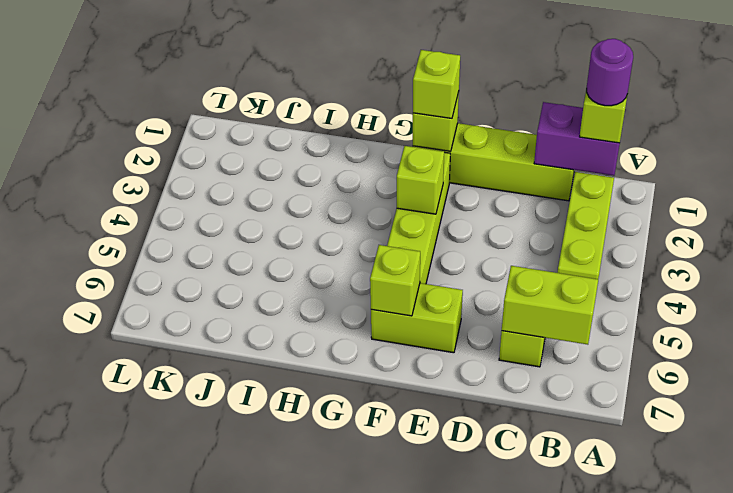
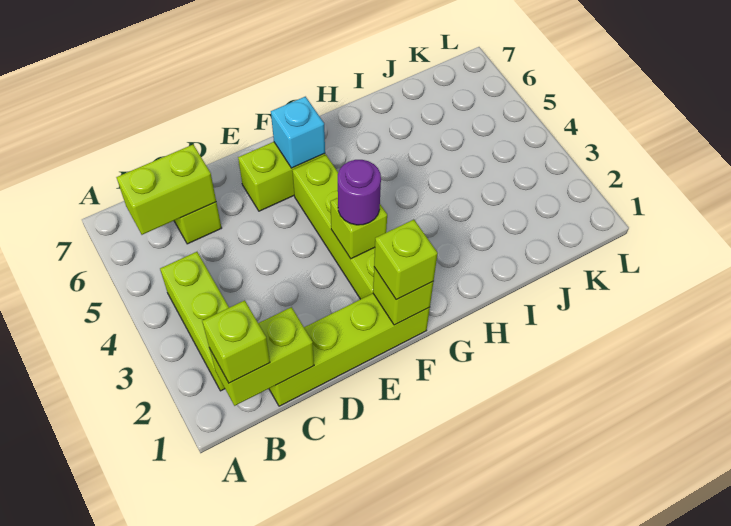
purple 1x2 brick [534,102,620,176] -> lime 1x2 brick [210,307,314,406]
purple 1x1 round brick [587,39,633,106] -> purple 1x1 round brick moved to [338,160,381,225]
lime 1x1 brick [370,245,420,316] -> cyan 1x1 brick [271,97,325,168]

